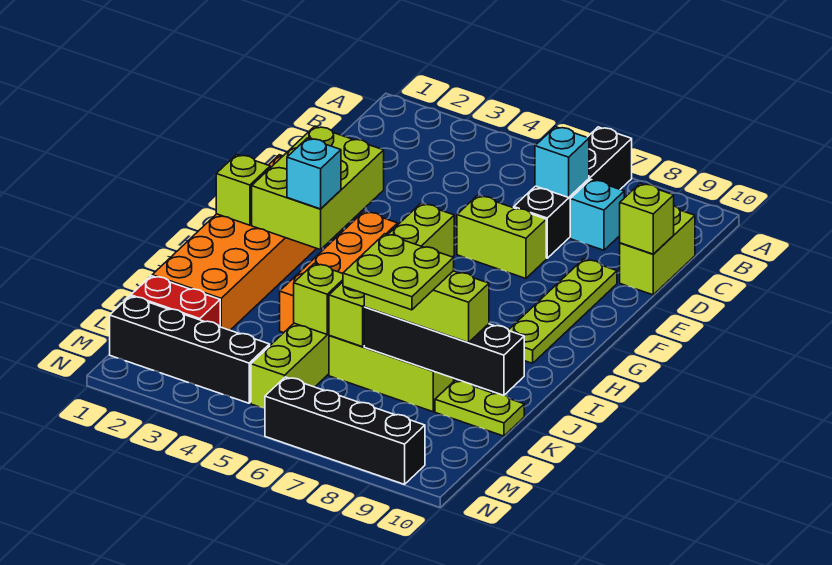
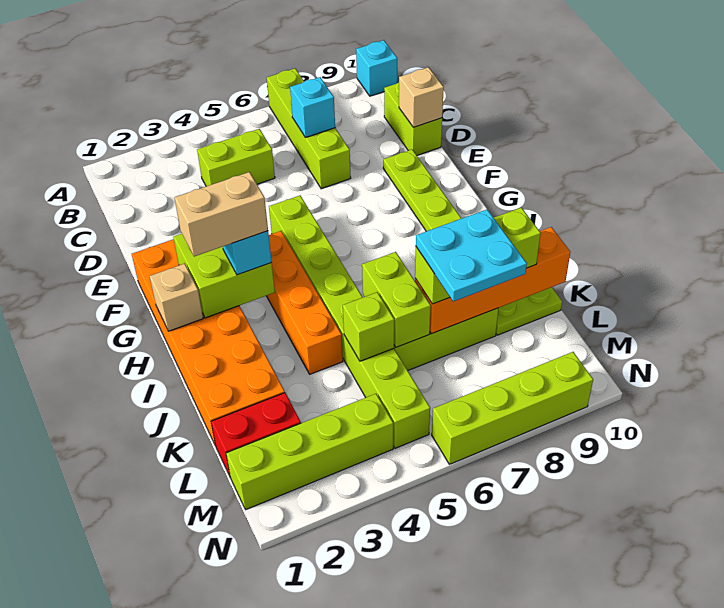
black 1x4 brick [514,127,632,258] -> lime 1x4 brick [267,68,351,189]
cyan 1x1 brick [570,180,624,250] -> cyan 1x1 brick moved to [356,40,397,96]
lime 1x1 brick [620,183,674,254] -> tan 1x1 brick [399,67,444,127]
lime 1x2 brick [457,196,546,278] -> lime 1x2 brick moved to [197,129,275,186]
lime 2x3 brick [252,126,384,250] -> lime 2x2 brick [174,234,275,318]
lime 1x1 brick [216,154,270,225] -> tan 1x1 brick [150,263,203,331]
none -> tan 1x2 brick [174,172,268,257]
black 1x4 brick [364,307,524,395] -> orange 1x4 brick [415,227,570,334]
lime 2x2 plate [343,234,454,310] -> cyan 2x2 plate [416,209,527,302]
black 1x4 brick [110,296,270,403] -> lime 1x4 brick [226,394,393,510]
black 1x4 brick [265,377,425,484] -> lime 1x4 brick [432,352,593,464]

